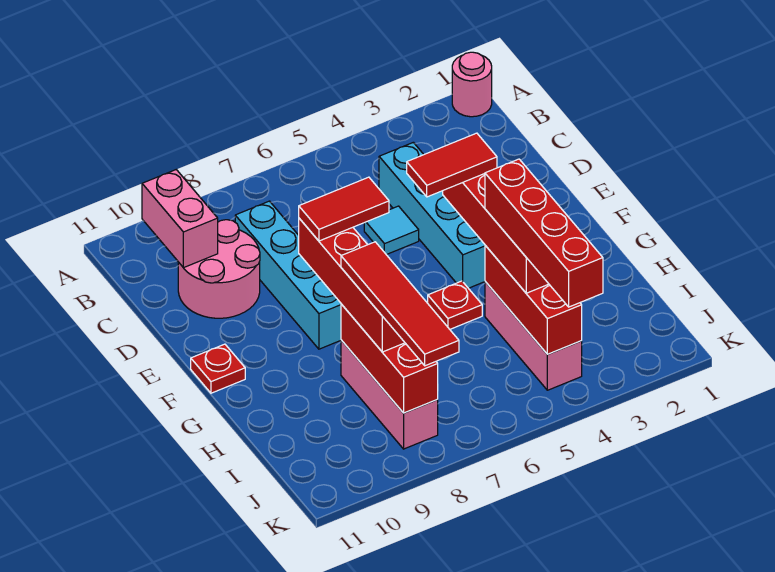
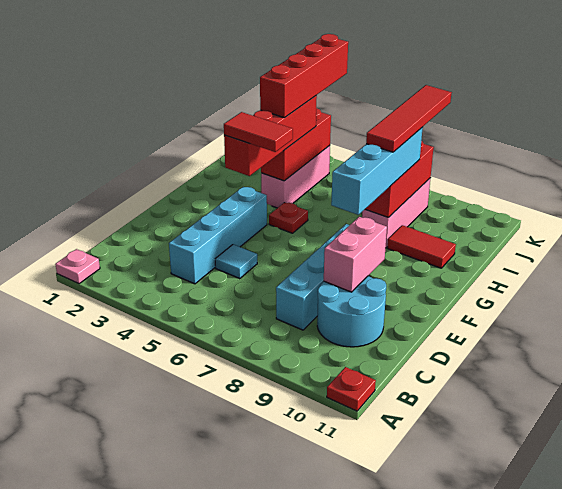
pink 1x1 round brick [452,52,492,117] -> pink 1x1 plate [55,249,100,284]
pink 1x2 brick [142,170,218,268] -> pink 1x2 brick moved to [324,217,387,292]
pink 2x2 round brick [178,220,260,318] -> cyan 2x2 round brick [317,276,386,347]
red 1x2 tile [299,177,389,241] -> red 1x2 tile moved to [388,225,456,268]
red 1x4 brick [299,218,405,352] -> cyan 1x4 brick [331,127,423,215]
red 1x1 plate [191,344,245,393] -> red 1x1 plate moved to [327,367,376,411]

